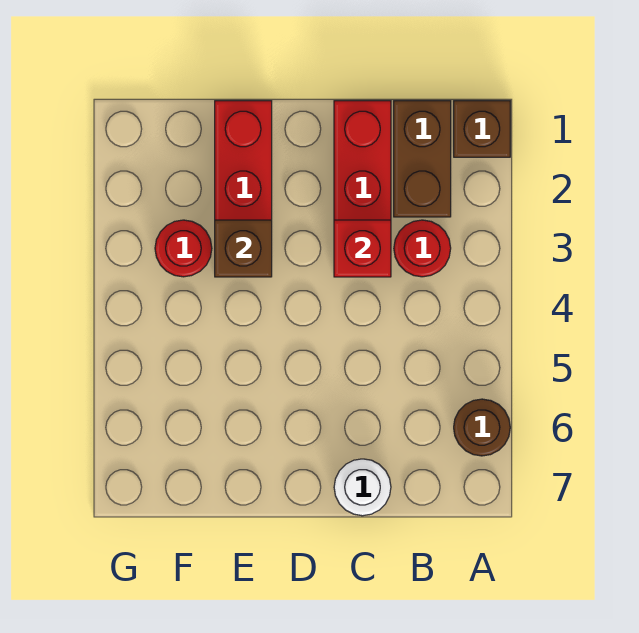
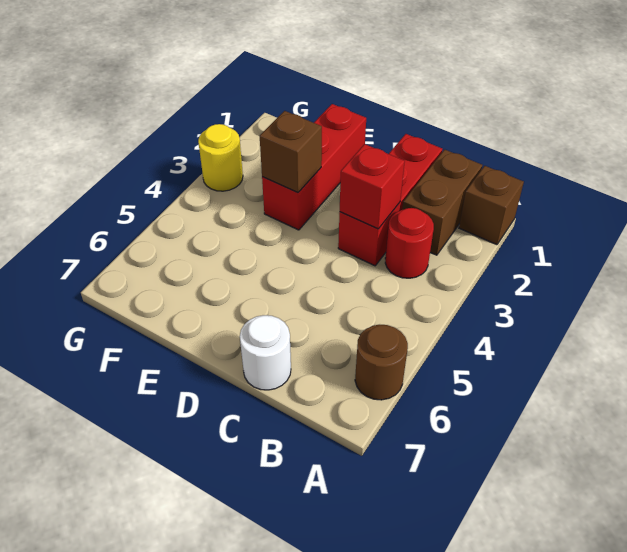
red 1x1 round brick [155,220,212,277] -> none
none -> yellow 1x1 round brick [198,124,243,191]

